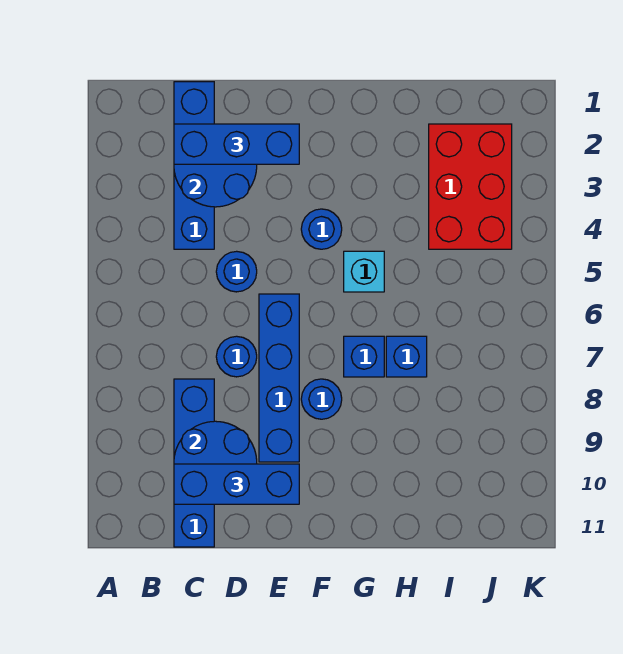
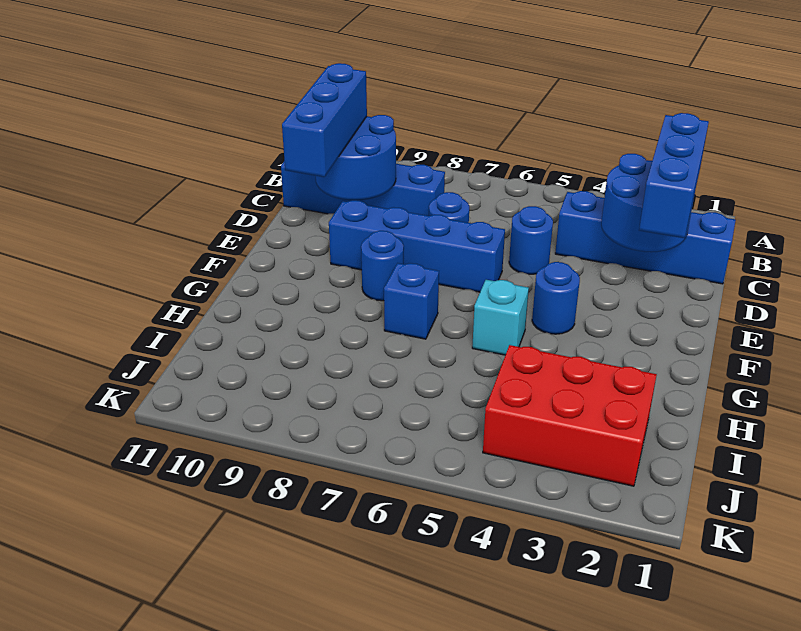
blue 1x1 brick [386,336,427,377] -> none

